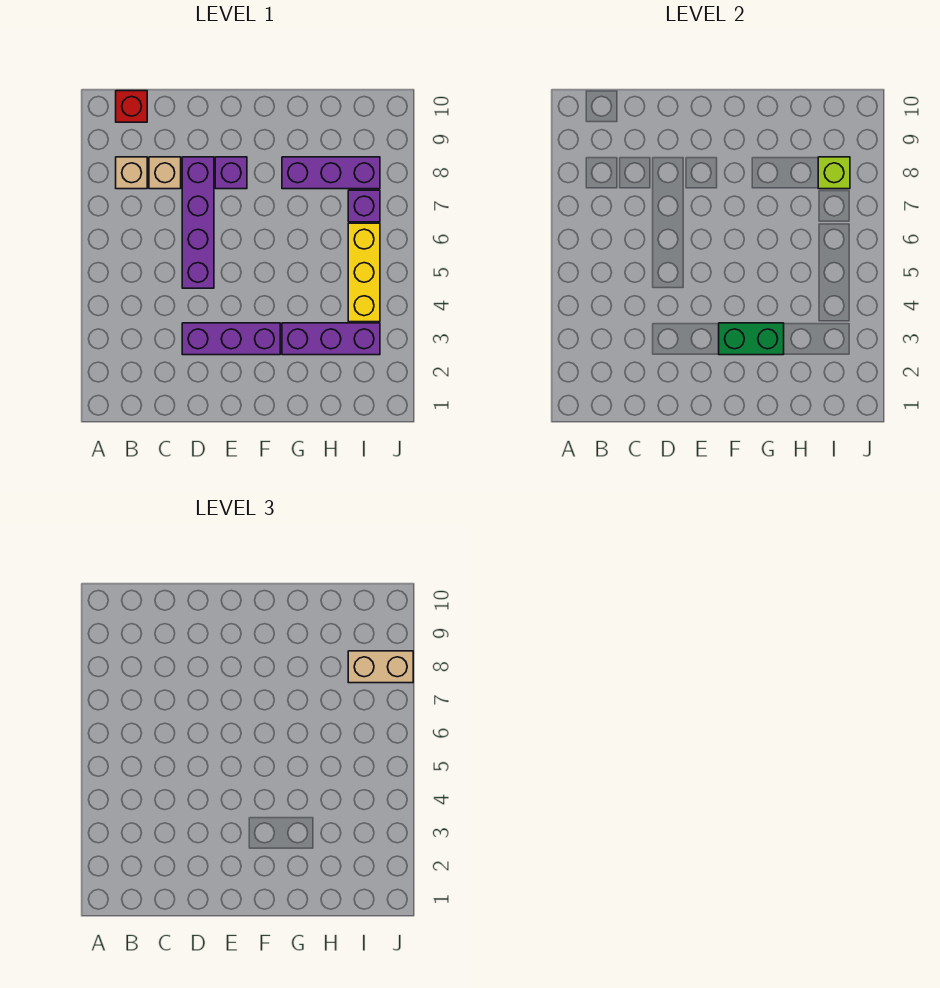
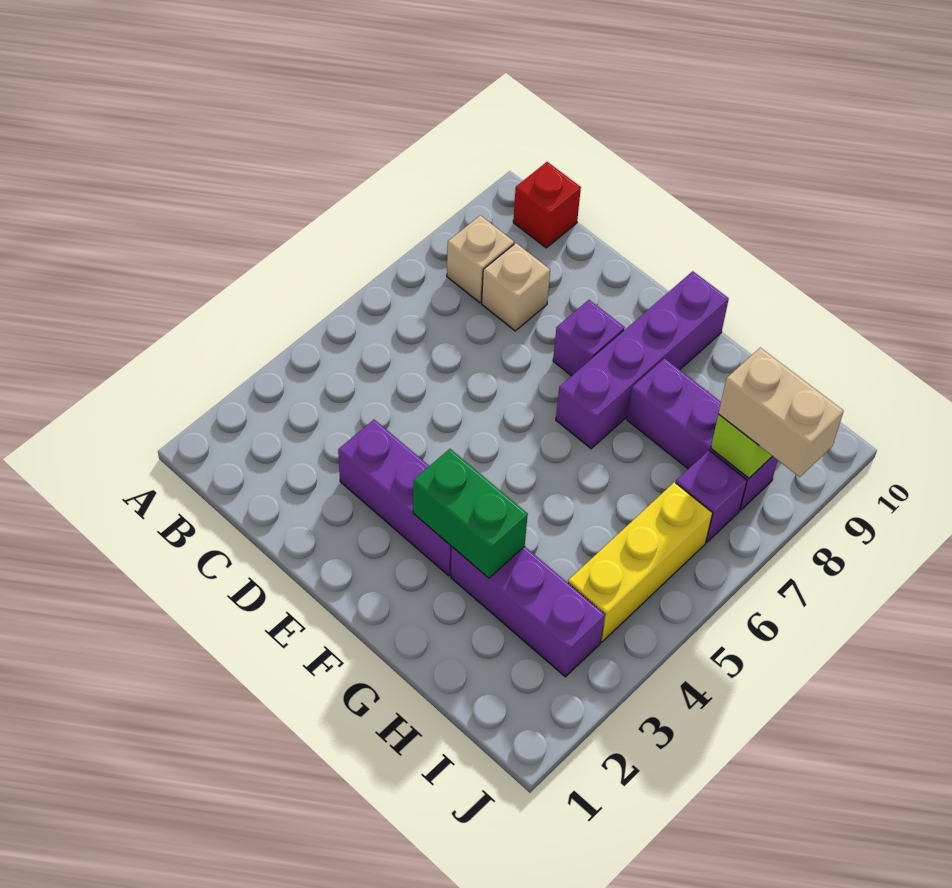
purple 1x4 brick [182,157,214,288] -> purple 1x4 brick moved to [556,271,729,449]

